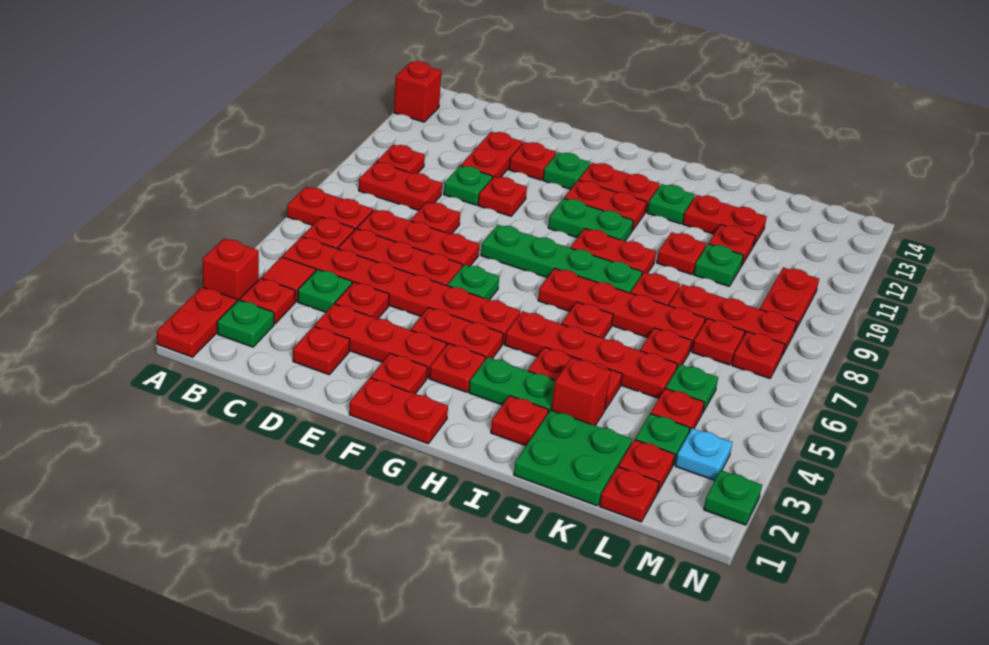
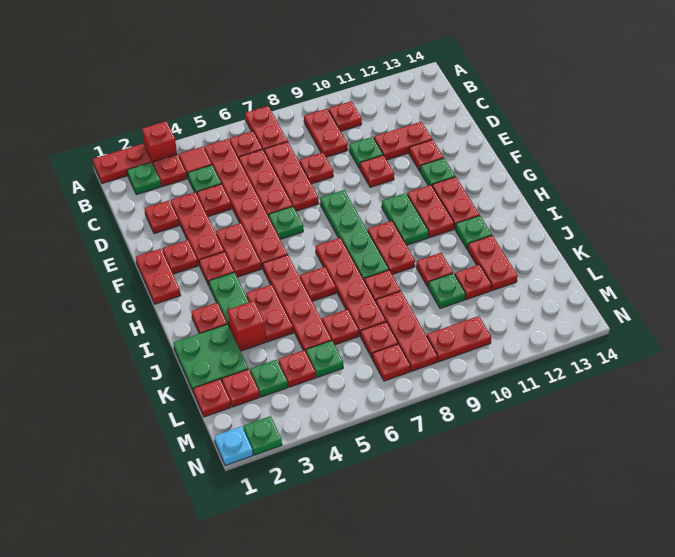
red 1x1 brick [394,61,442,122] -> none
cyan 1x1 plate [675,428,733,480] -> cyan 1x1 plate moved to [214,426,253,466]

